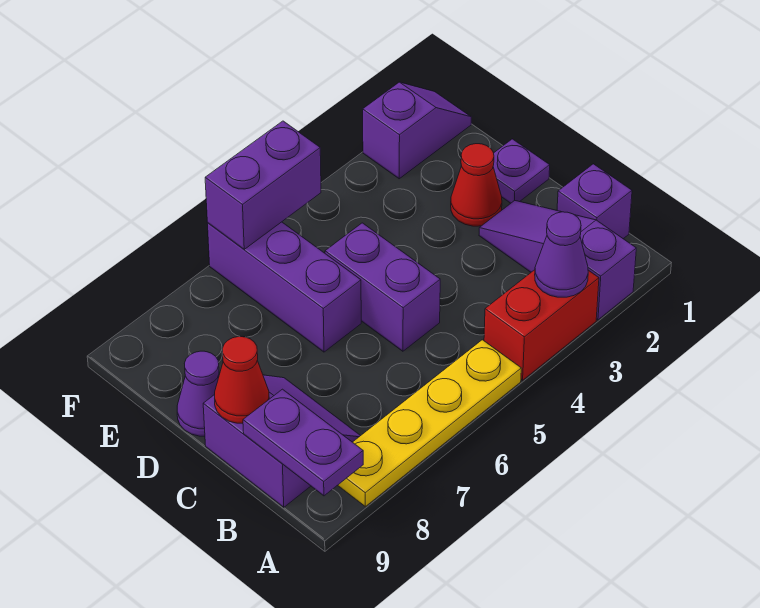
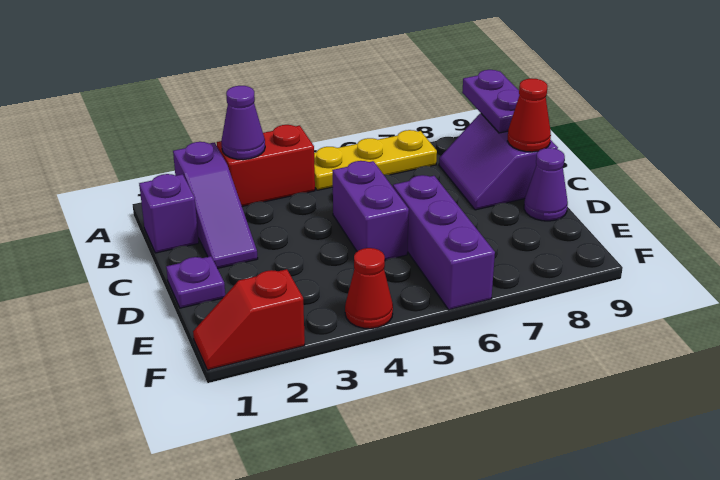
yellow 1x4 plate [338,340,521,506] -> yellow 1x3 plate [314,130,437,190]
red 1x1 cone [451,144,502,226] -> red 1x1 cone moved to [345,248,393,329]
purple 1x2 slope [363,82,471,179] -> red 1x2 slope [193,269,305,370]
purple 1x2 brick [205,121,321,249] -> none

